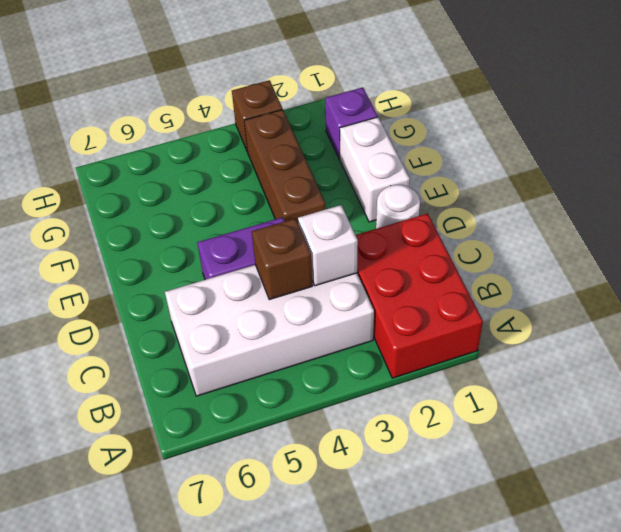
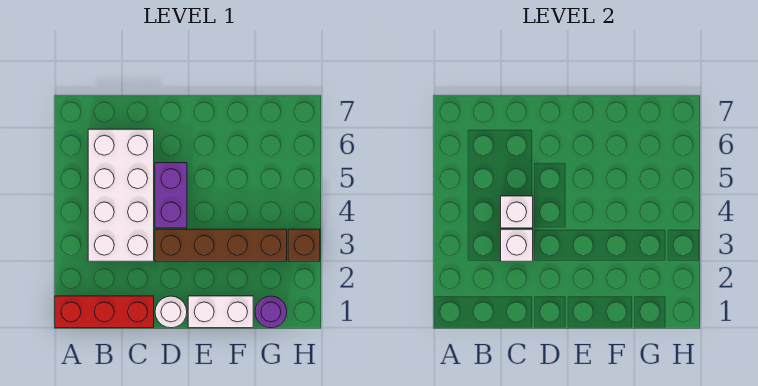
red 2x3 brick [356,214,483,378] -> red 1x3 brick [55,296,154,328]
brown 1x1 brick [252,218,312,299] -> white 1x1 brick [501,196,533,228]
brown 1x3 brick [244,109,325,222] -> brown 1x4 brick [155,229,287,261]
purple 1x1 brick [325,87,377,159] -> purple 1x1 round brick [255,296,287,328]

